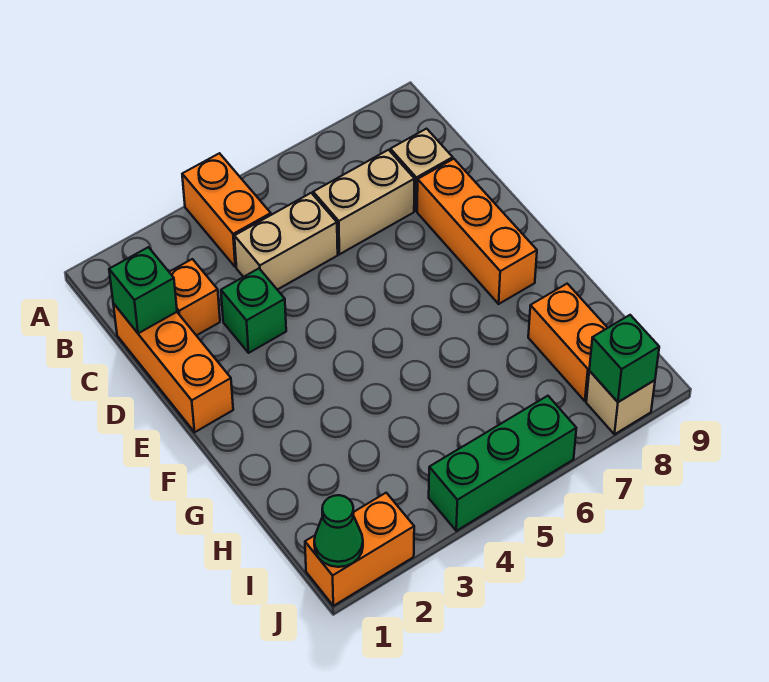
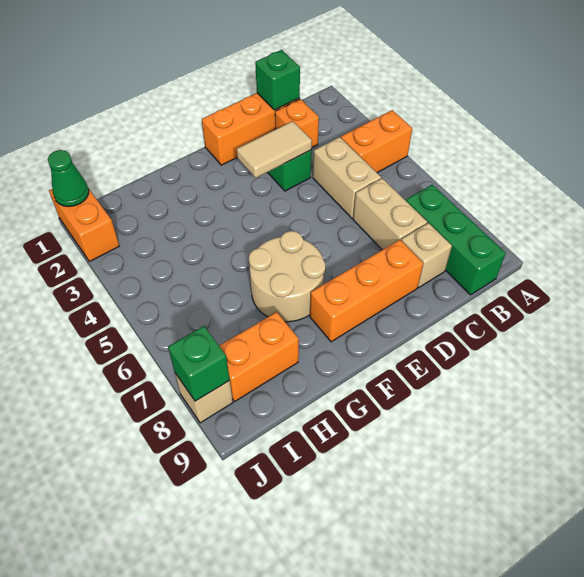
none -> tan 1x2 tile [237,121,312,178]
none -> tan 2x2 round brick [249,231,325,322]
green 1x3 brick [429,396,576,531] -> green 1x3 brick moved to [406,185,506,295]

